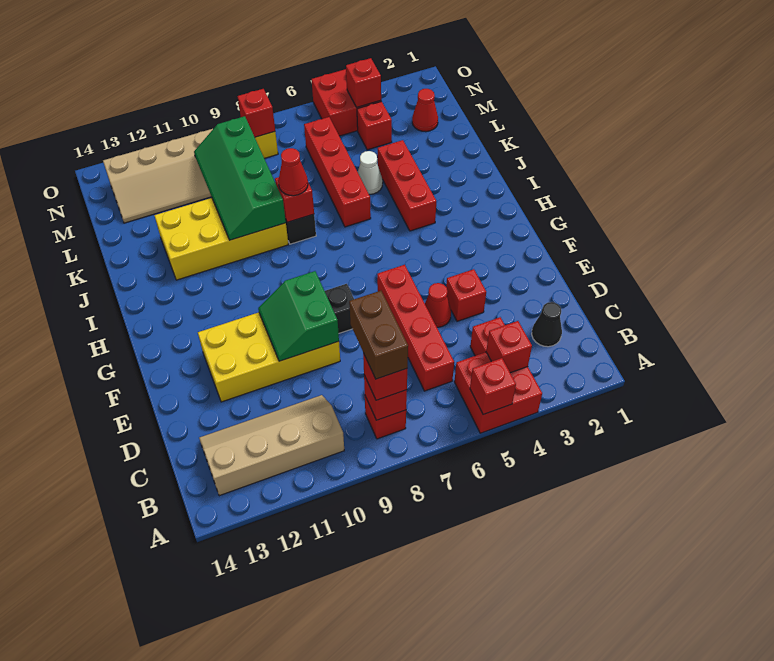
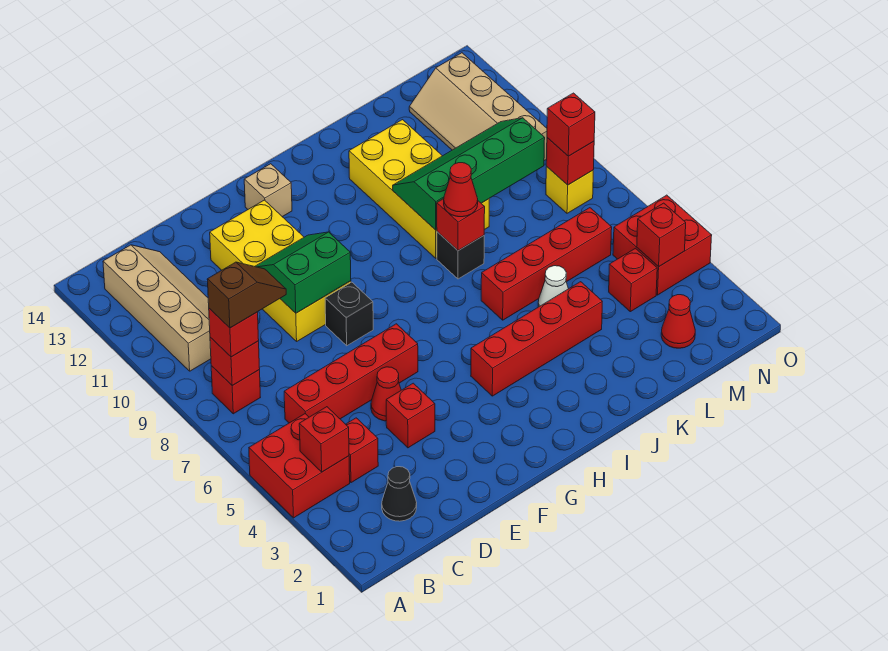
red 1x1 brick [470,358,516,414] -> red 1x1 brick moved to [547,93,595,156]
brown 1x2 brick [349,291,408,379] -> brown 1x2 slope [207,262,286,328]
none -> tan 1x1 brick [244,164,292,217]
red 1x3 brick [378,140,436,231] -> red 1x4 brick [471,282,602,396]

